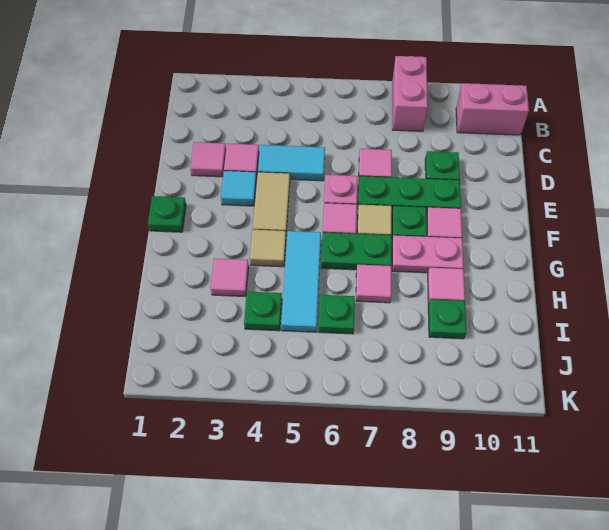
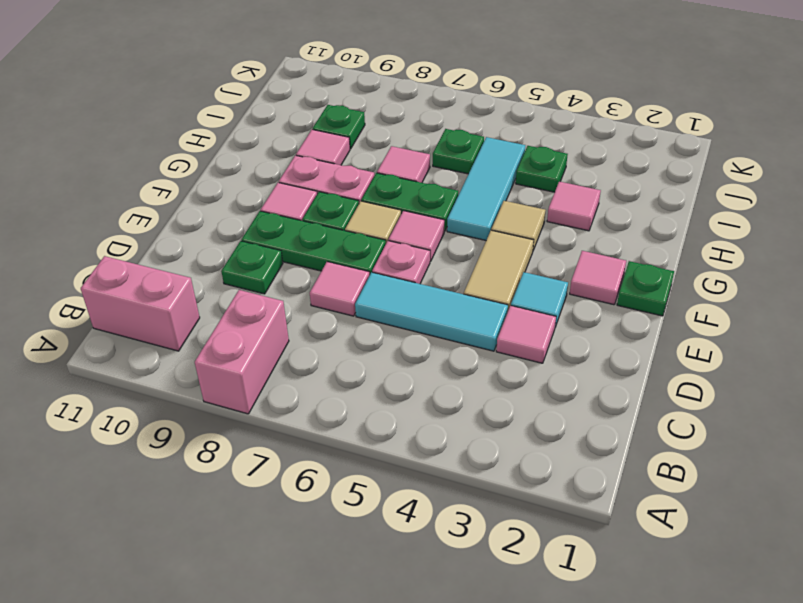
pink 1x1 tile [190,142,226,177] -> pink 1x1 tile moved to [570,251,626,305]
cyan 1x2 tile [258,145,325,181] -> cyan 1x3 tile [355,272,508,351]

